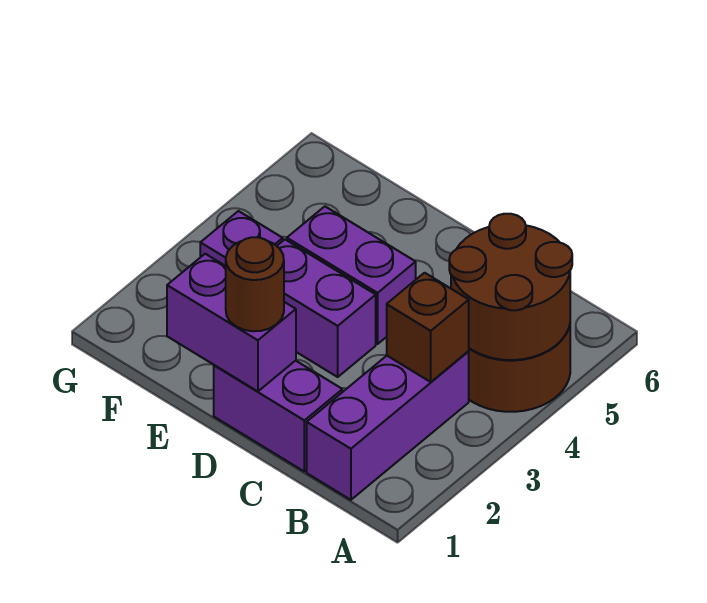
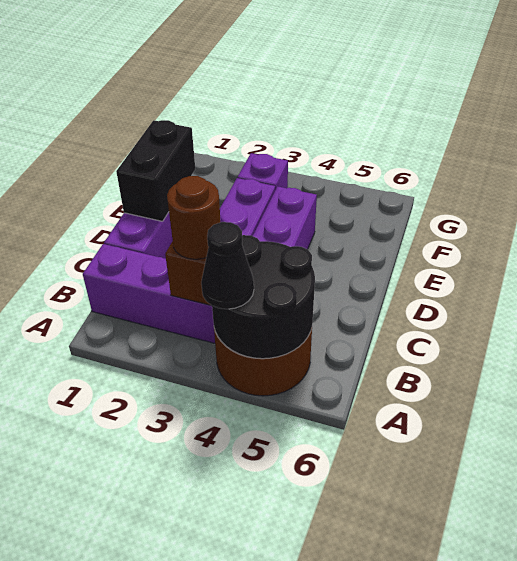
brown 2x2 round brick [449,214,572,360] -> black 2x2 round brick [212,235,315,359]
none -> black 1x1 cone [201,222,254,309]
purple 1x2 brick [167,254,296,391] -> black 1x2 brick [116,120,195,221]
brown 1x1 round brick [226,237,284,331] -> brown 1x1 round brick moved to [167,176,221,259]

